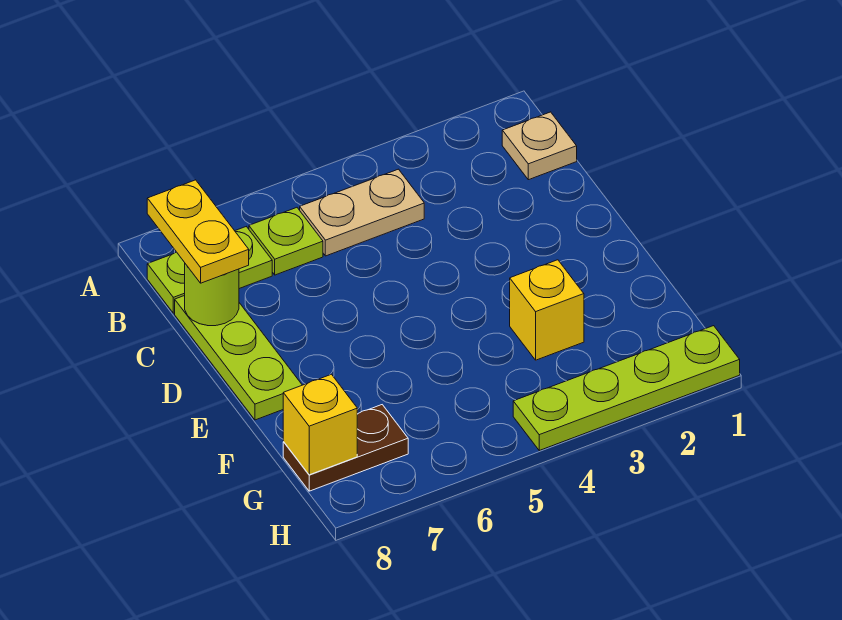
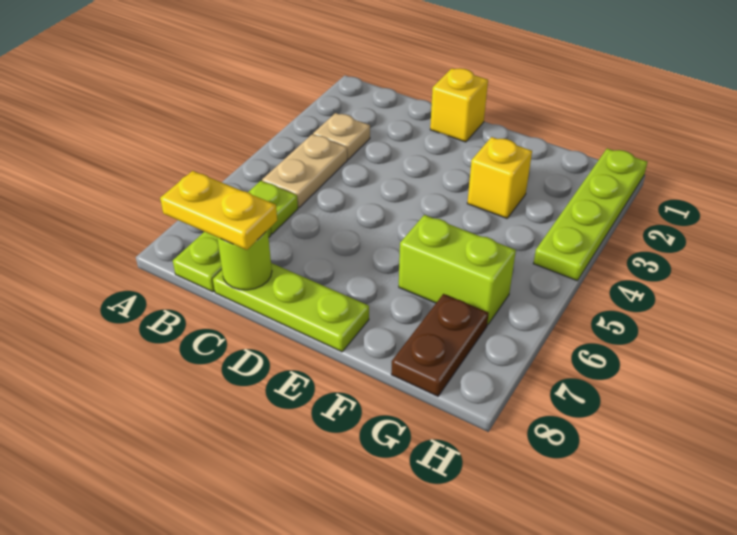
tan 1x1 plate [502,112,577,180] -> tan 1x1 plate moved to [313,113,370,159]
none -> lime 1x2 brick [399,215,516,325]
yellow 1x1 brick [283,374,357,475] -> yellow 1x1 brick moved to [430,68,488,142]

